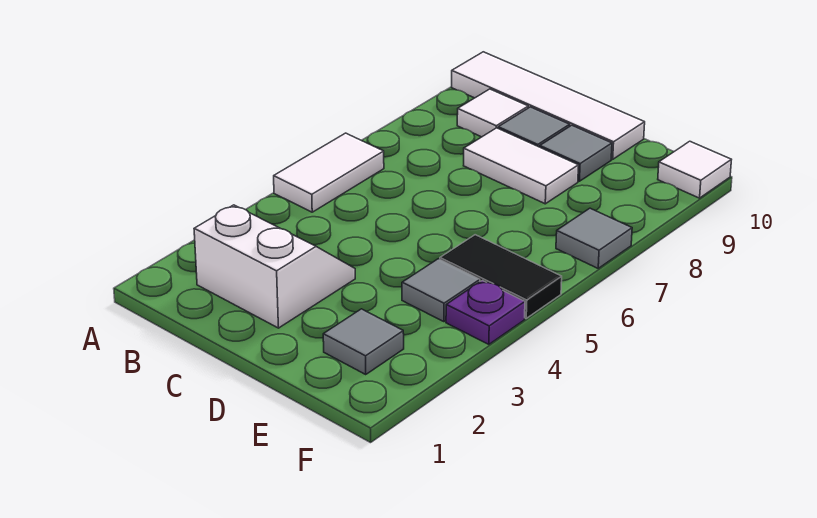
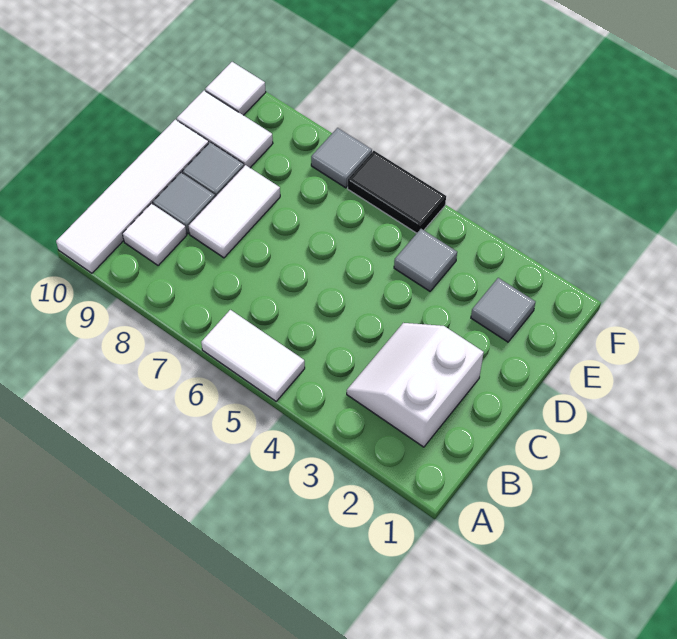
black 1x2 tile [440,235,562,318] -> black 1x2 tile turned to [348,151,446,233]
none -> white 1x2 tile [177,91,273,168]
purple 1x1 plate [446,280,525,344] -> none

